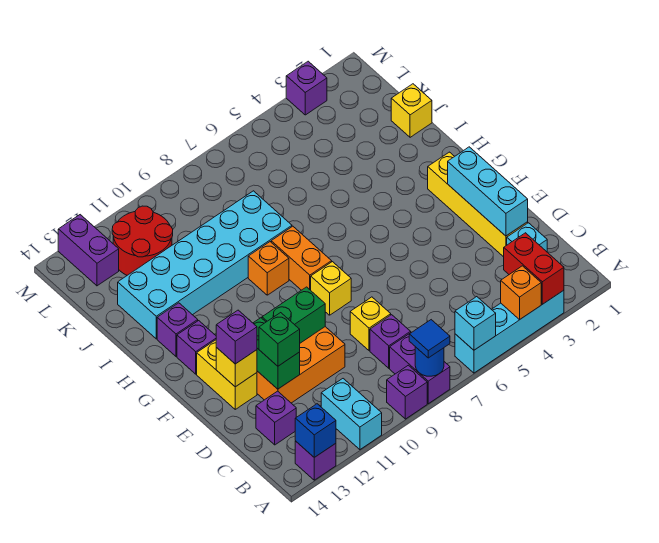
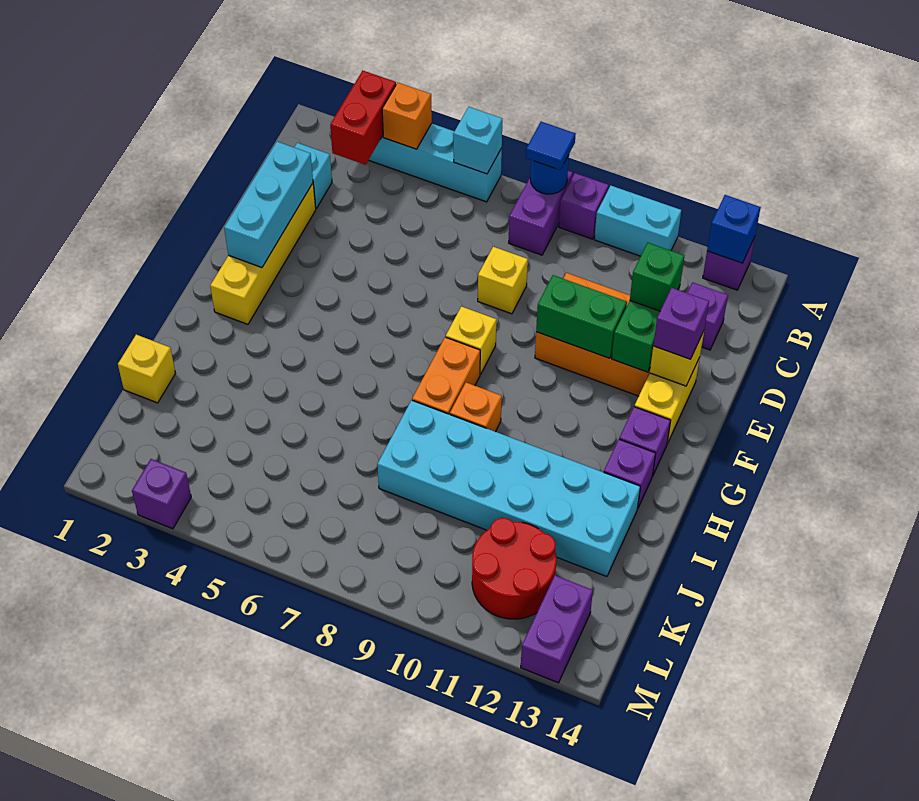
cyan 1x2 brick [321,379,382,450] -> cyan 1x2 brick turned to [594,186,681,256]
purple 1x1 brick [370,315,411,368] -> none

